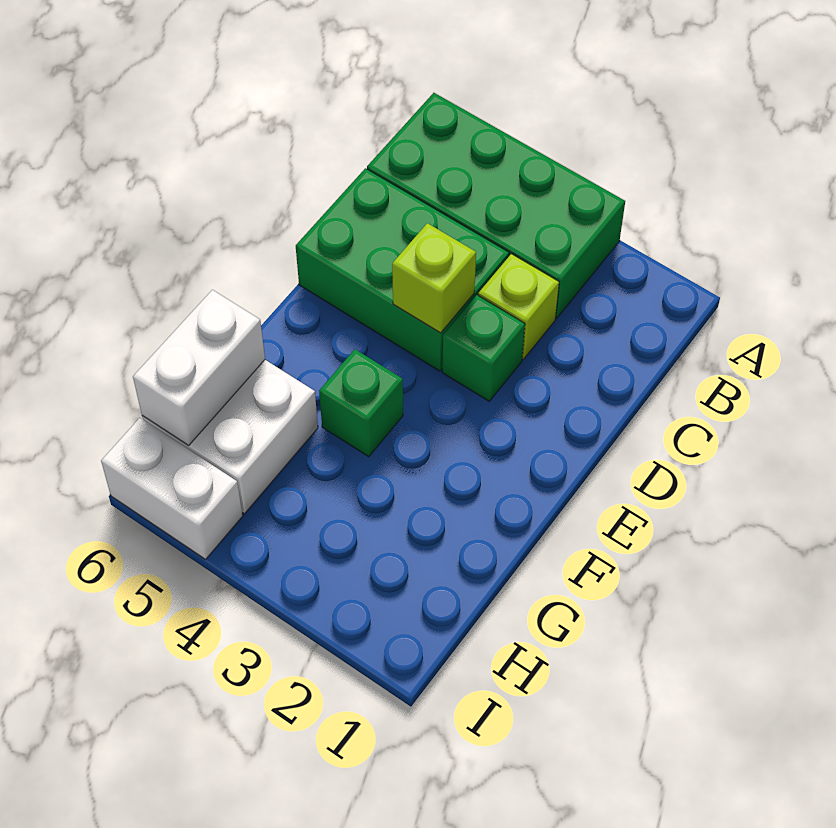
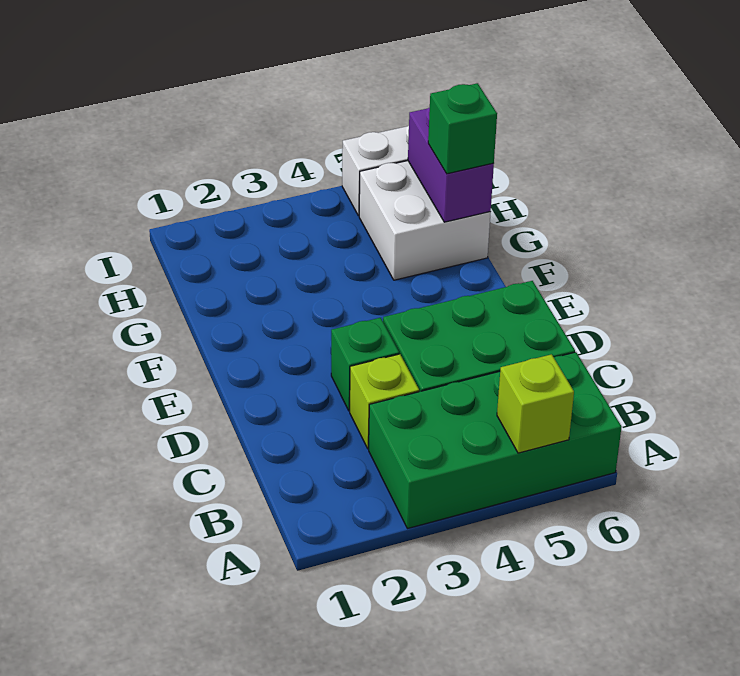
lime 1x1 brick [392,223,476,333] -> lime 1x1 brick moved to [497,354,574,453]
green 1x1 brick [319,349,403,457] -> green 1x1 brick moved to [428,83,497,174]
white 1x2 brick [133,290,265,446] -> purple 1x2 brick [408,107,494,222]

